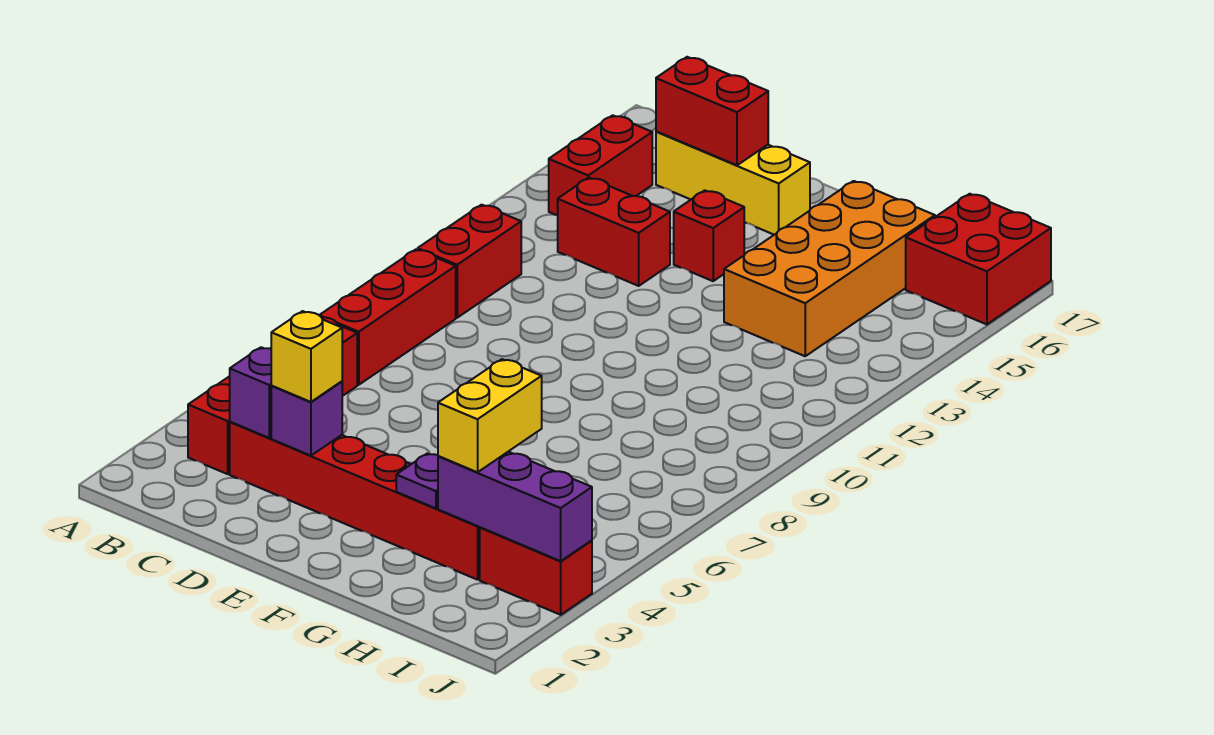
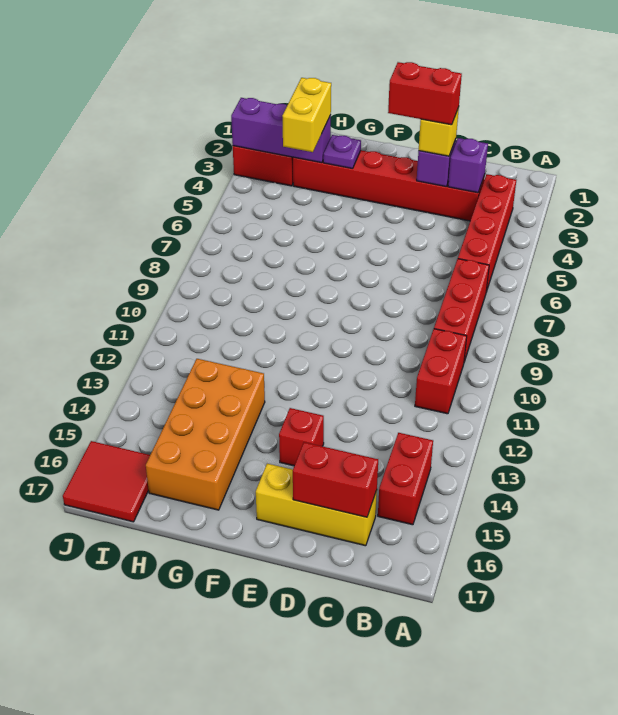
red 1x2 brick [558,177,670,286] -> red 1x2 brick moved to [388,62,462,125]
red 2x2 brick [906,194,1051,324] -> red 2x2 tile [63,441,150,522]

